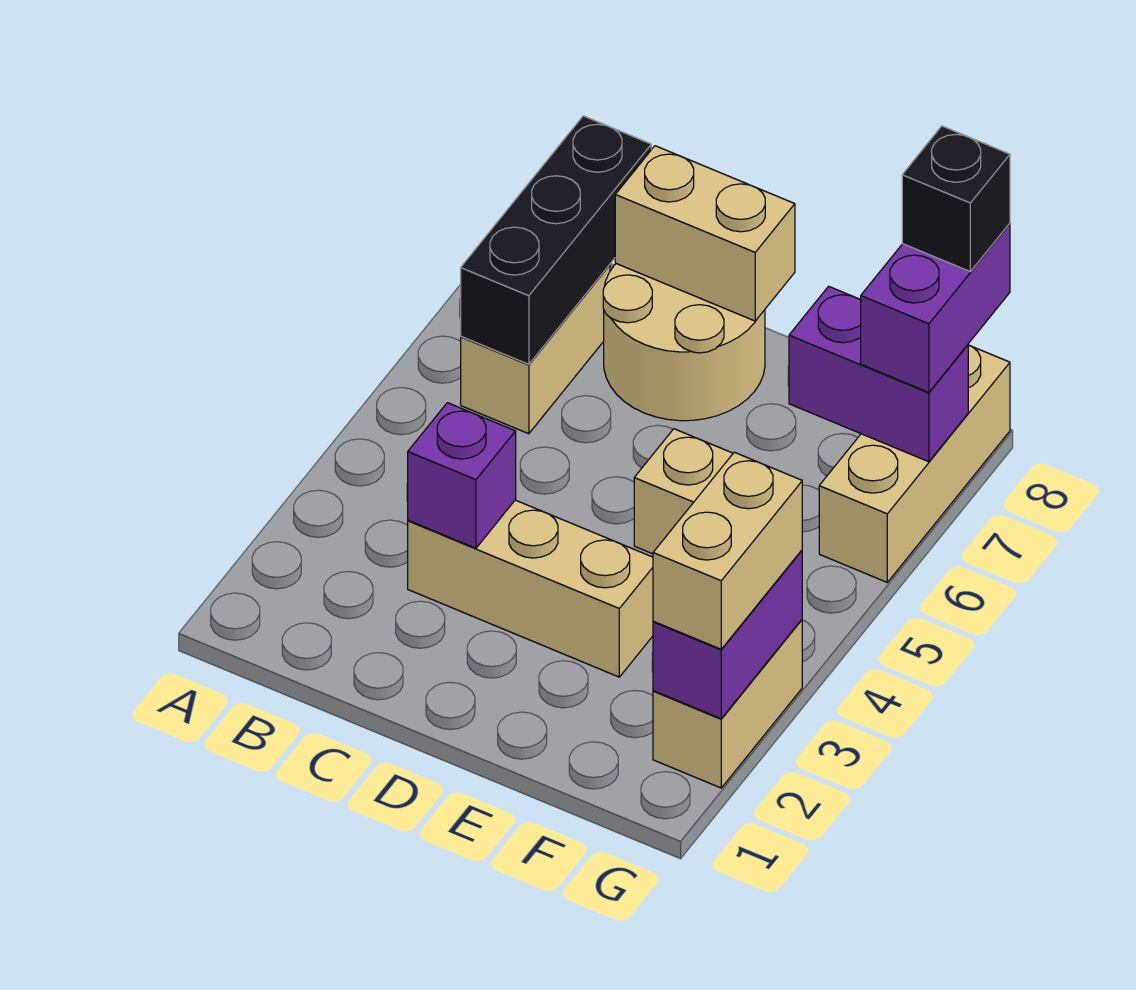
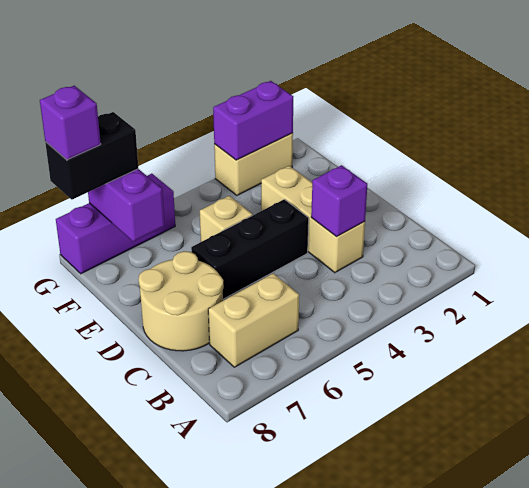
black 1x3 brick [461,116,651,364] -> black 1x3 brick moved to [191,199,309,299]
tan 1x2 brick [615,146,795,321] -> none
tan 1x2 brick [653,452,802,649] -> none
tan 1x3 brick [819,345,1010,582] -> purple 1x3 brick [56,174,175,274]
purple 1x2 brick [861,224,1010,392] -> black 1x2 brick [45,112,138,199]
black 1x1 brick [902,126,1010,271] -> purple 1x1 brick [40,86,101,160]

